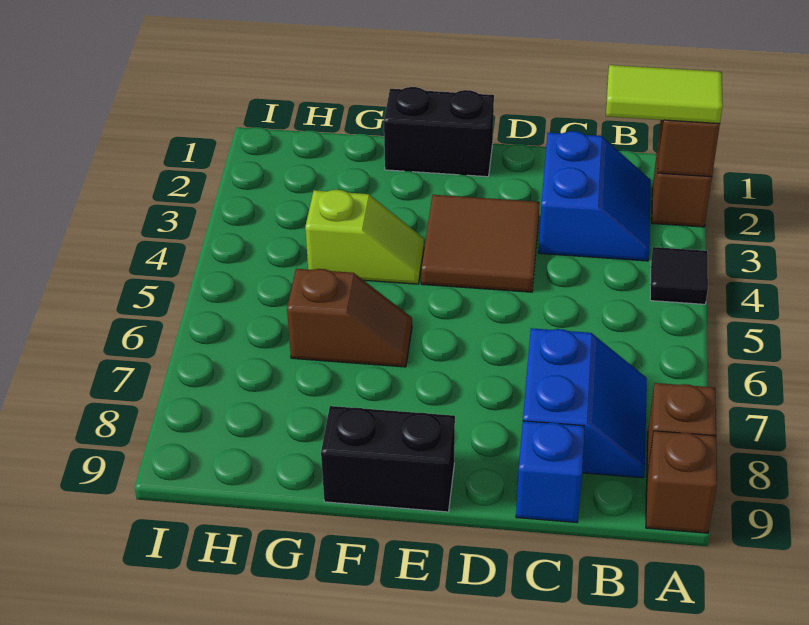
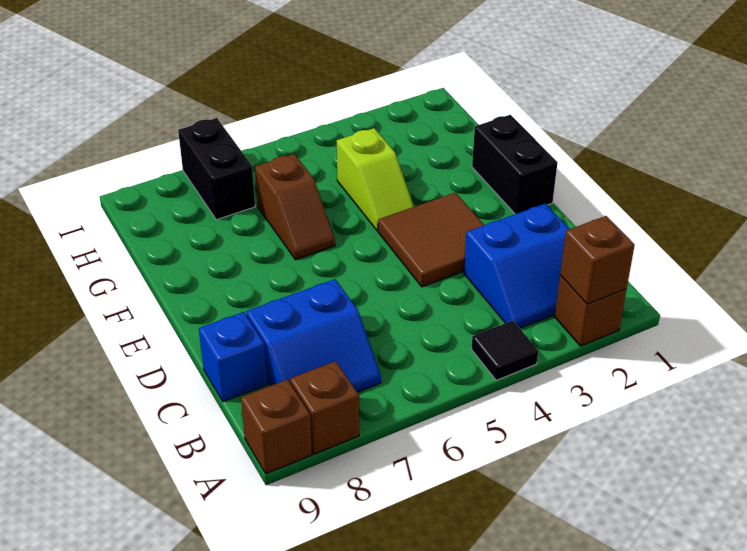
lime 1x2 tile [606,65,723,124] -> none
black 1x2 brick [321,406,455,512] -> black 1x2 brick moved to [178,118,255,220]

